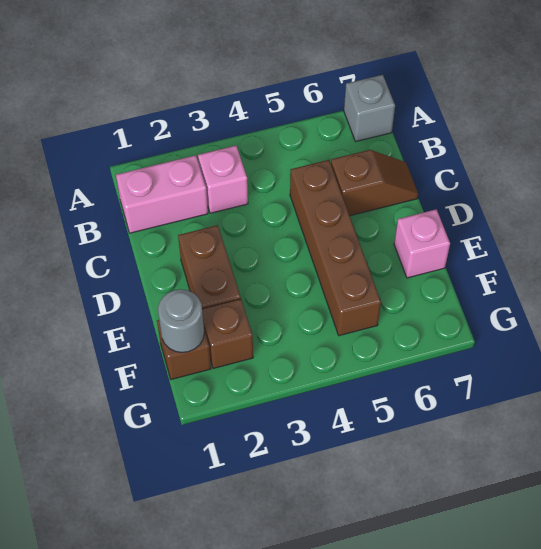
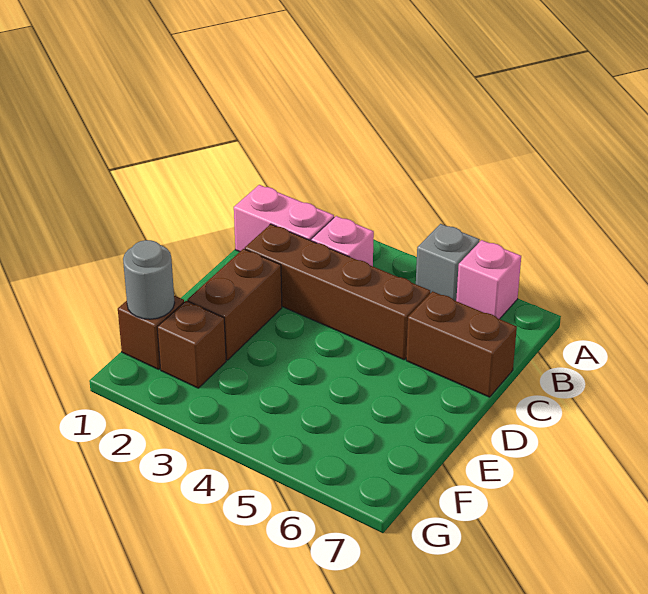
grey 1x1 brick [344,75,395,142] -> grey 1x1 brick moved to [416,224,480,301]
brown 1x4 brick [290,160,381,336] -> brown 1x4 brick turned to [245,224,430,360]
brown 1x2 slope [331,150,418,216] -> brown 1x2 brick [406,291,517,397]
pink 1x1 brick [394,209,450,278] -> pink 1x1 brick moved to [456,240,521,319]

